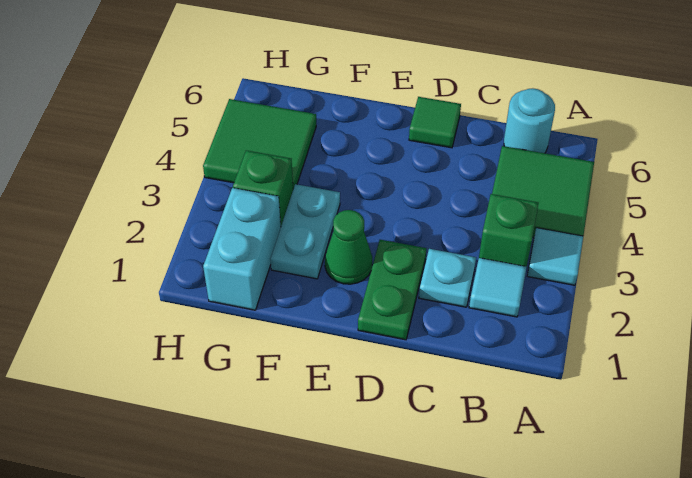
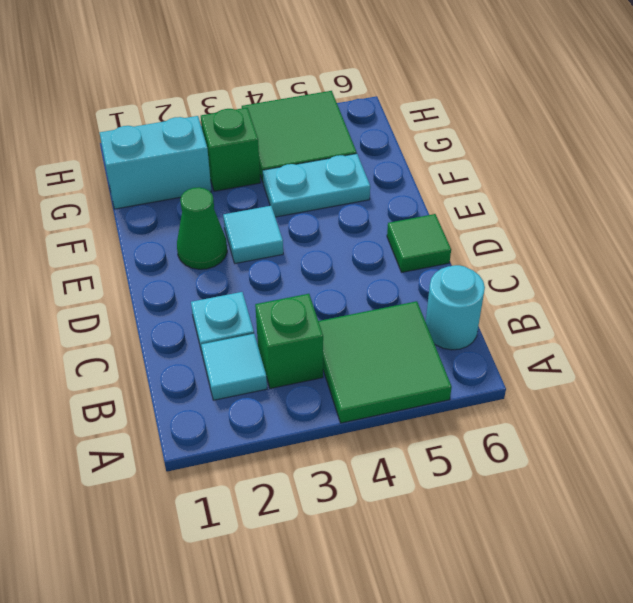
cyan 1x1 tile [527,228,583,285] -> cyan 1x1 tile moved to [223,206,283,264]
green 1x2 plate [358,240,426,340] -> none
cyan 1x2 plate [270,184,340,279] -> cyan 1x2 plate moved to [263,154,370,217]

